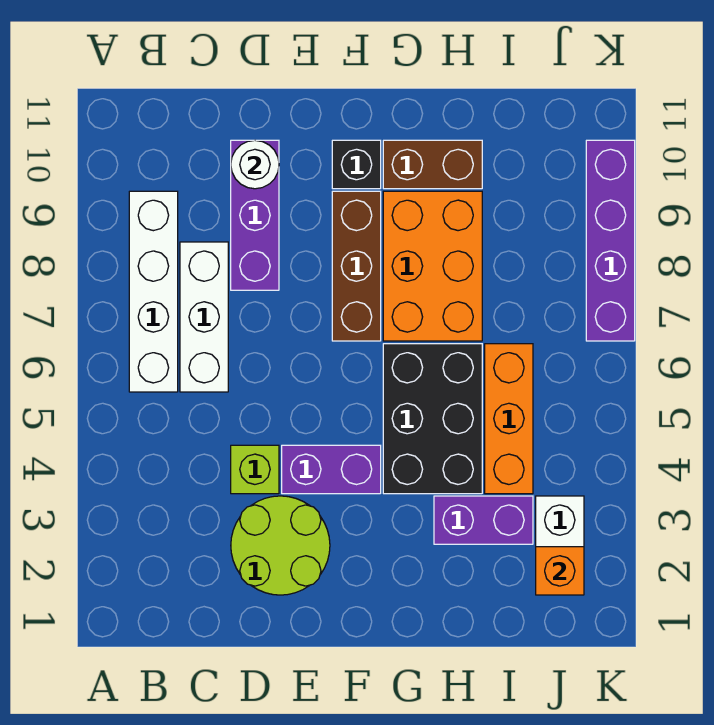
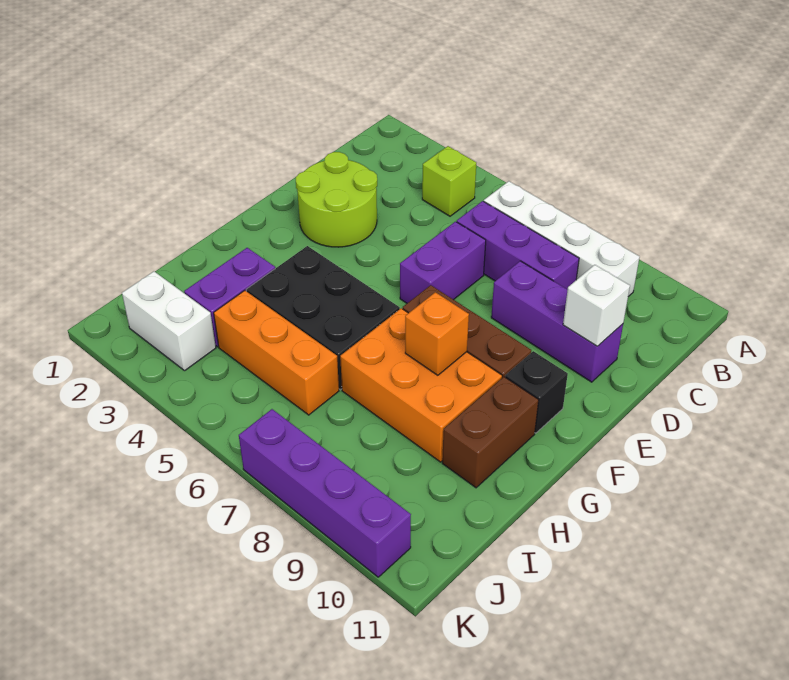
white 1x3 brick [180,242,228,392] -> purple 1x3 brick [457,201,579,290]
lime 1x1 brick [231,445,279,494] -> lime 1x1 brick moved to [422,146,476,216]
white 1x1 round brick [231,140,279,189] -> white 1x1 brick [563,265,630,346]
purple 1x2 brick [282,445,381,494] -> purple 1x2 brick moved to [400,222,486,303]
orange 1x1 brick [536,547,584,595] -> orange 1x1 brick moved to [405,292,469,375]

